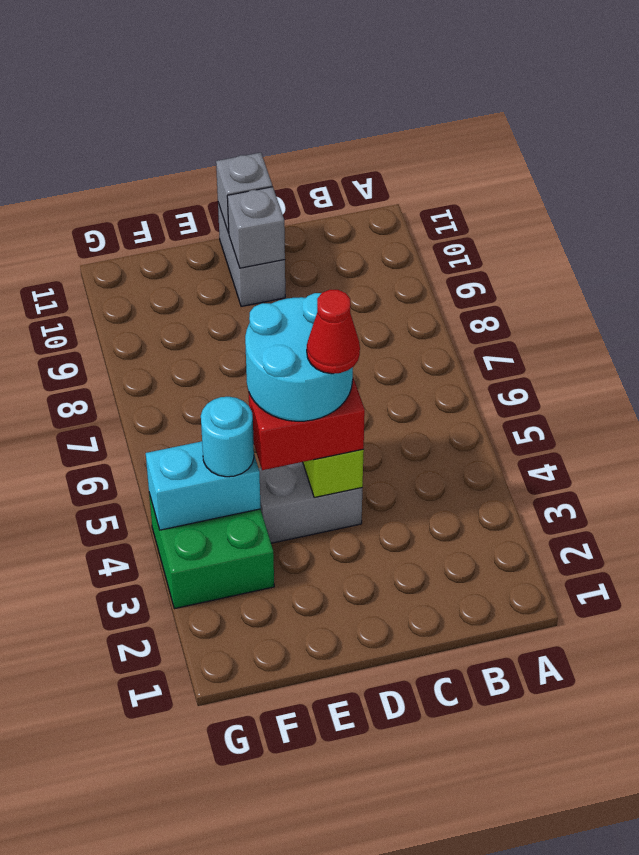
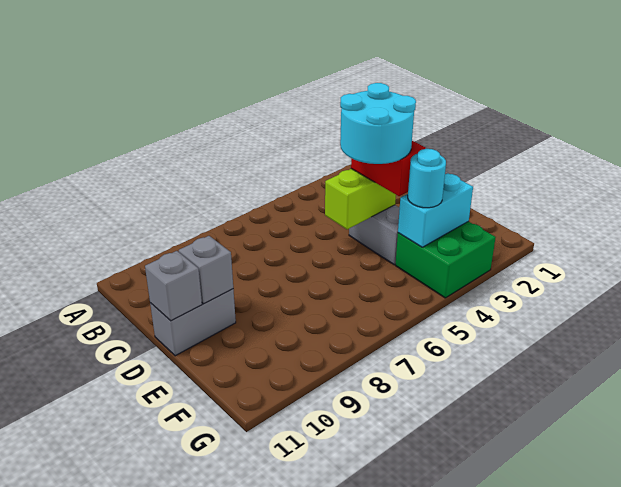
red 1x1 cone [307,290,360,374] -> none
cyan 1x2 brick [146,441,261,530] -> cyan 1x2 brick turned to [398,173,473,247]

